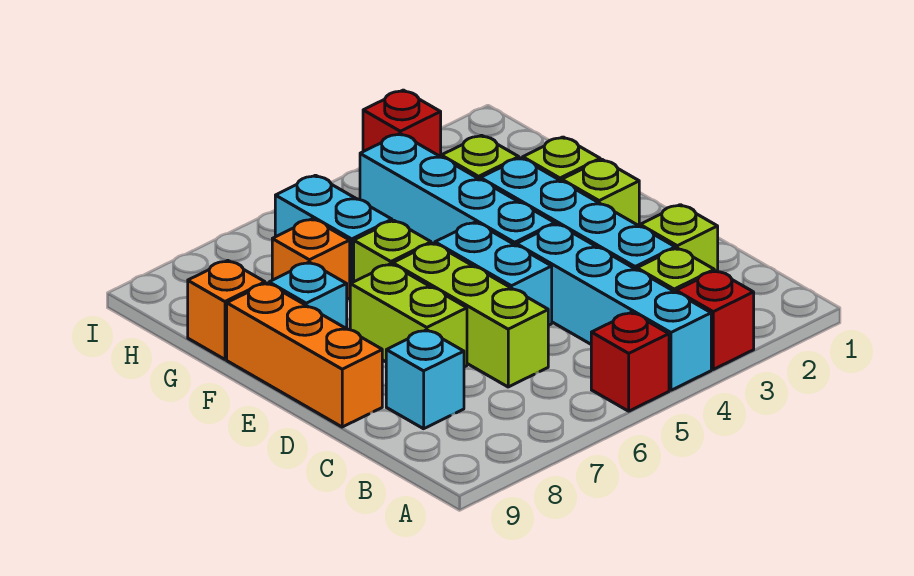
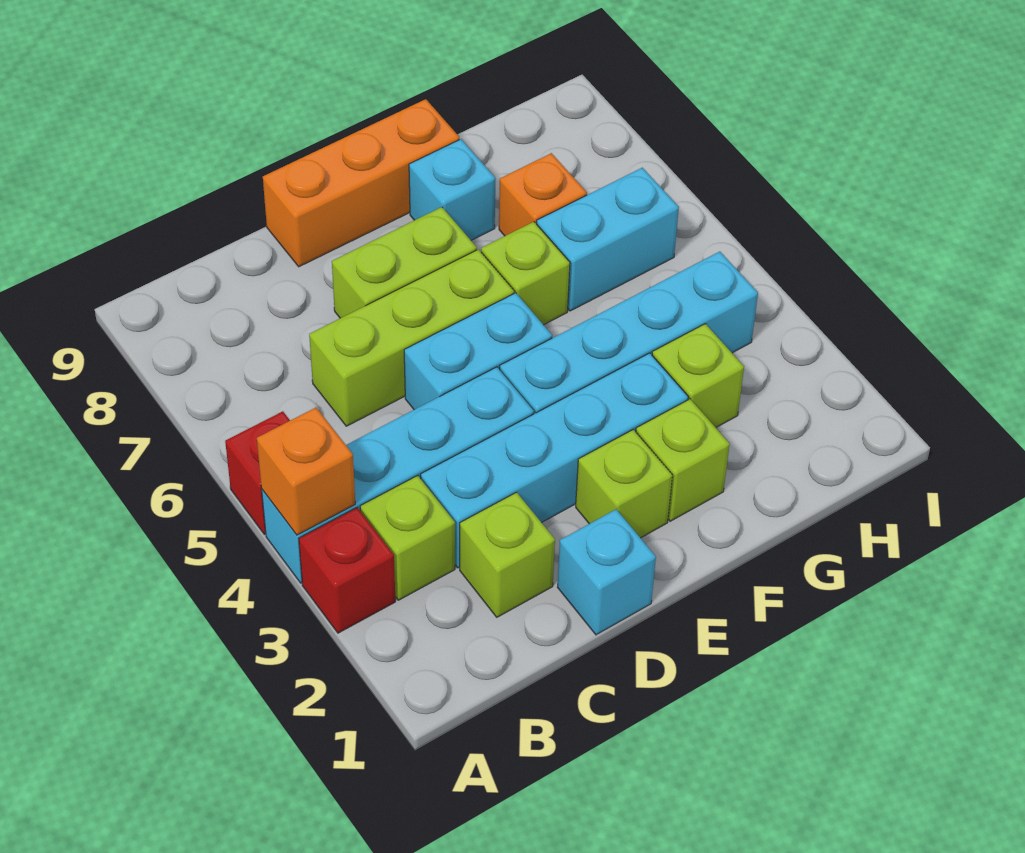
cyan 1x1 brick [386,330,464,429] -> cyan 1x1 brick moved to [557,509,656,635]
orange 1x1 brick [188,261,265,359] -> orange 1x1 brick moved to [257,408,355,535]
red 1x1 brick [363,90,441,157] -> none

